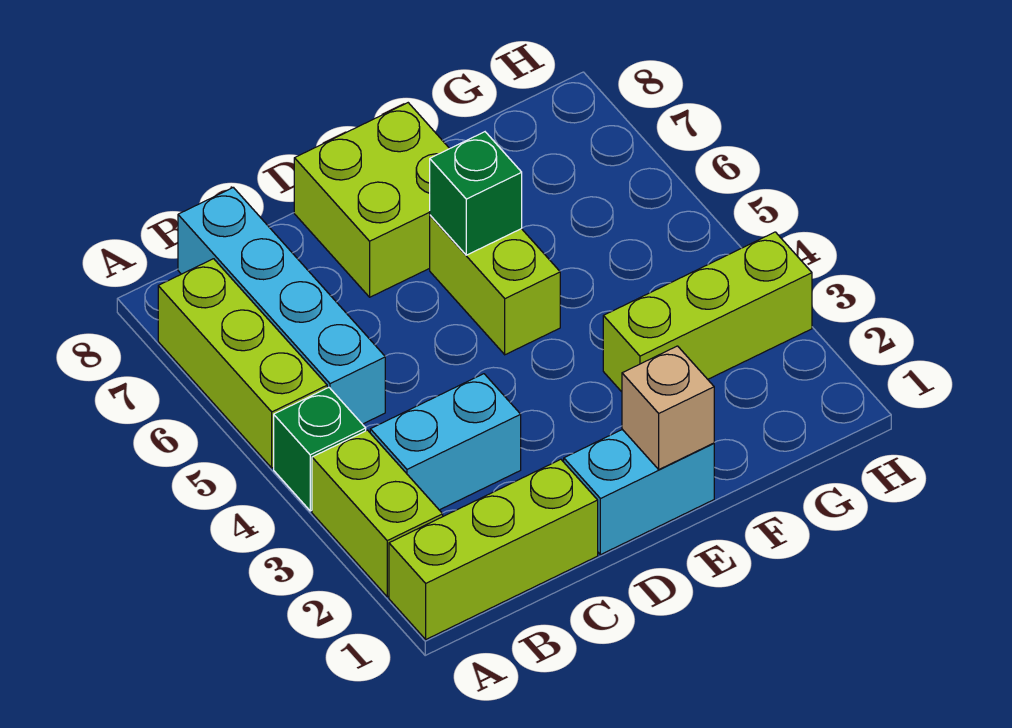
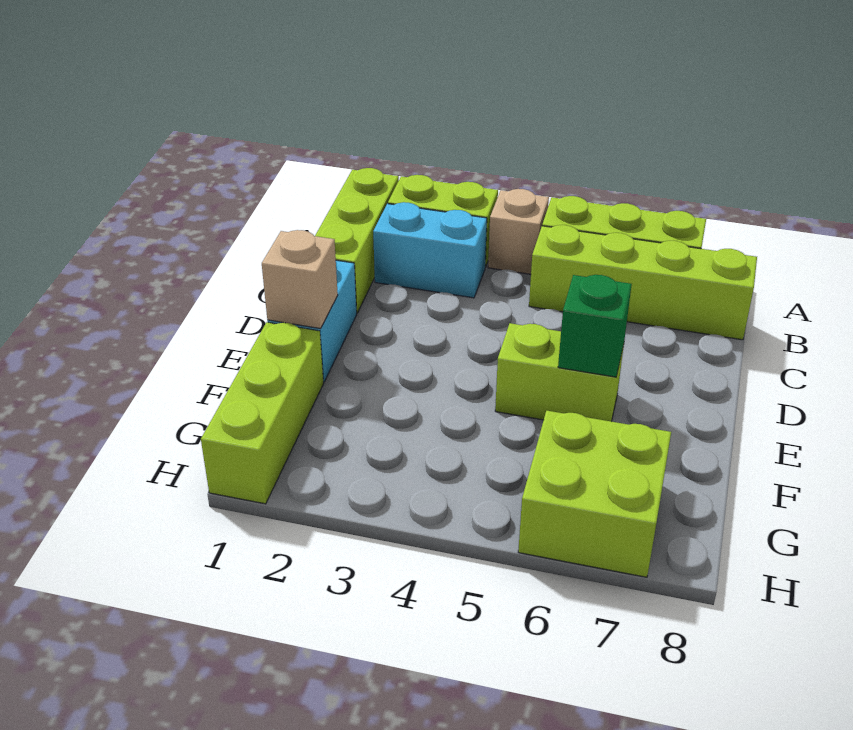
green 1x1 brick [274,388,366,511] -> tan 1x1 brick [488,189,549,274]
cyan 1x2 brick [370,374,521,510] -> cyan 1x2 brick turned to [373,202,487,298]
cyan 1x4 brick [178,188,385,424] -> lime 1x4 brick [529,225,757,340]
lime 2x2 brick [294,103,450,297] -> lime 2x2 brick moved to [518,411,671,577]
lime 1x3 brick [603,232,812,392] -> lime 1x3 brick moved to [201,322,324,504]

